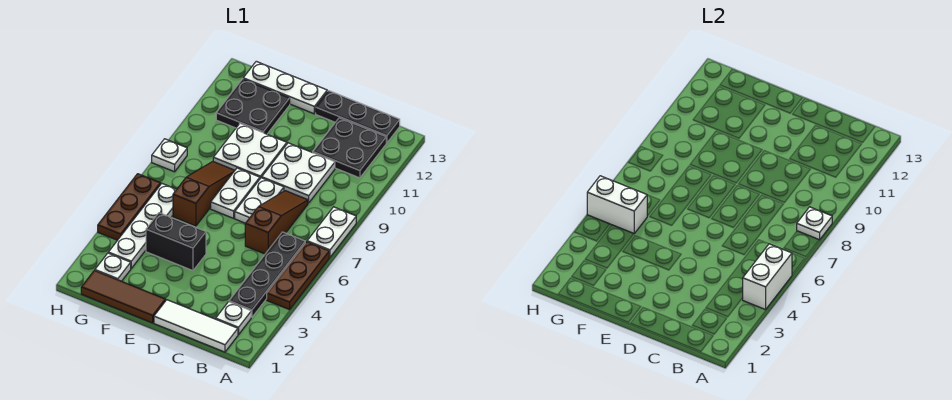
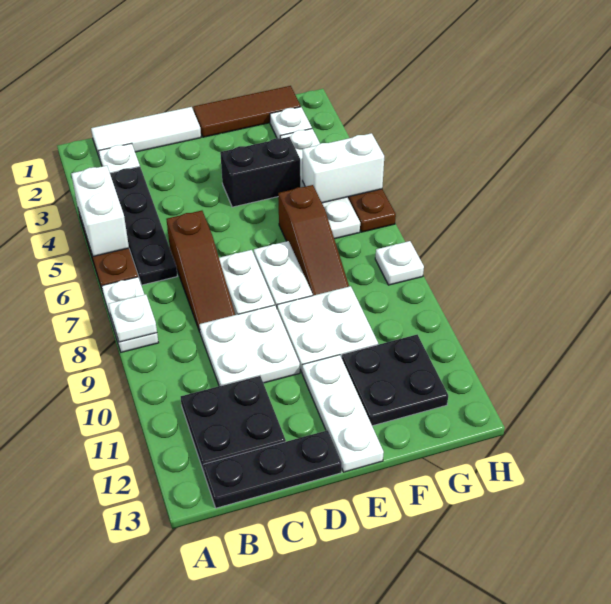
white 1x3 plate [243,61,327,114] -> white 1x3 plate turned to [302,355,384,472]

